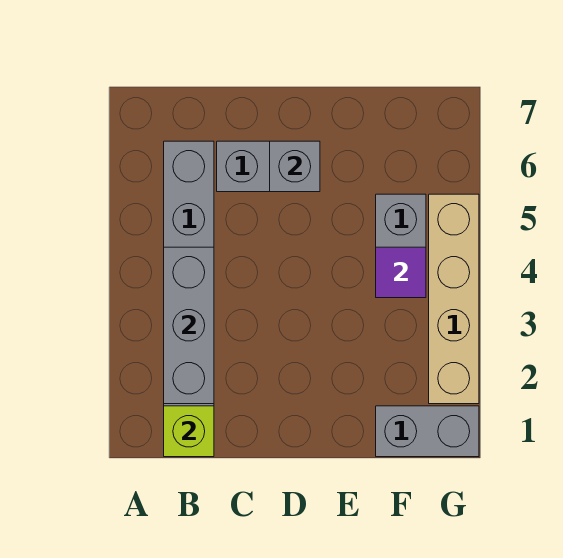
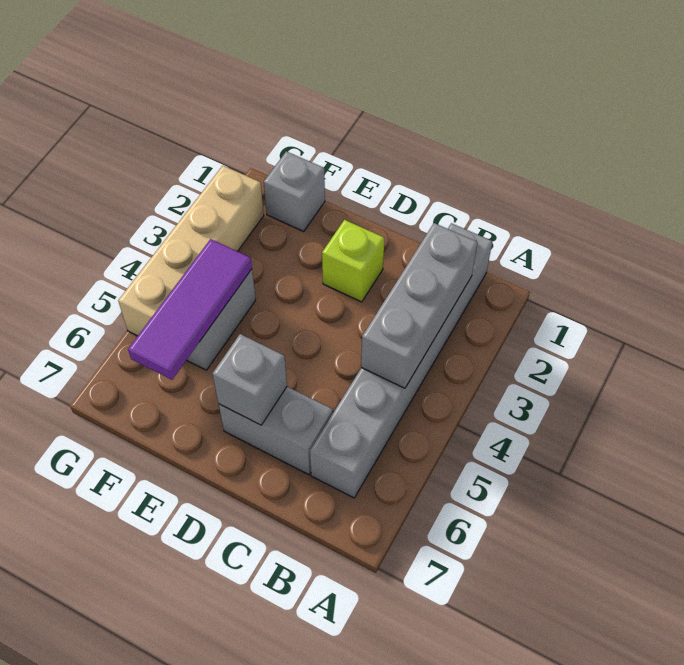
lime 1x1 brick [164,406,214,457] -> lime 1x1 brick moved to [322,220,385,302]
grey 1x2 brick [376,406,479,457] -> grey 1x1 brick [264,151,325,231]
purple 1x1 tile [376,247,426,298] -> purple 1x3 tile [128,239,252,380]

